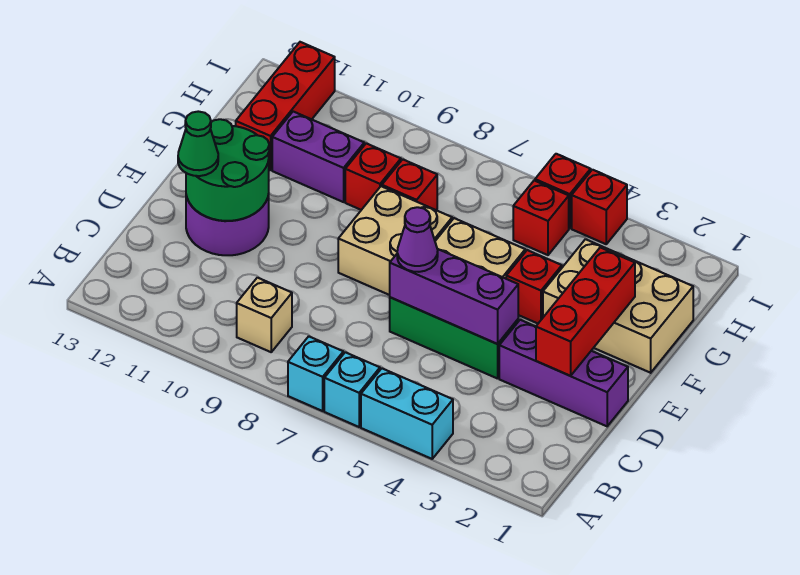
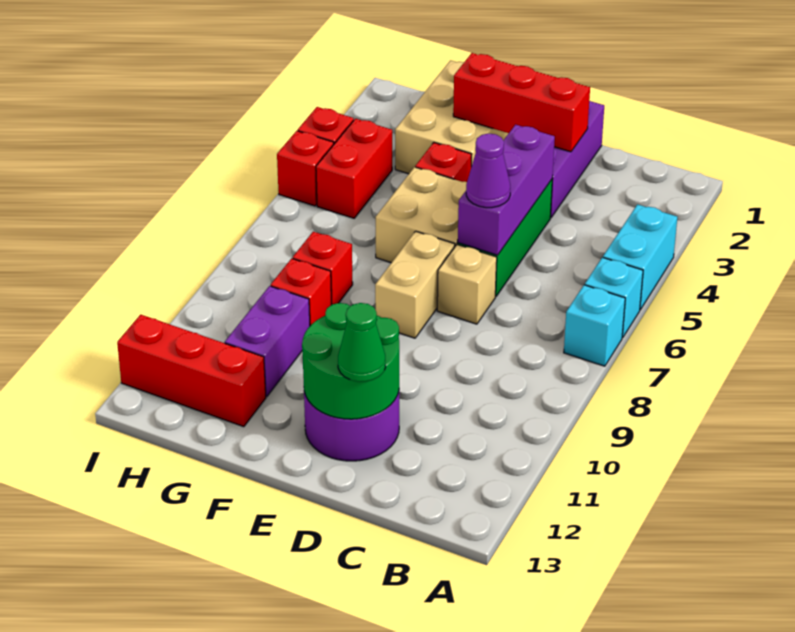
tan 1x1 brick [237,278,292,352] -> tan 1x1 brick moved to [437,244,497,324]
tan 2x2 brick [338,186,452,295] -> tan 1x2 brick [375,231,455,338]
red 1x1 brick [513,181,569,255] -> red 1x2 brick [316,119,392,218]

